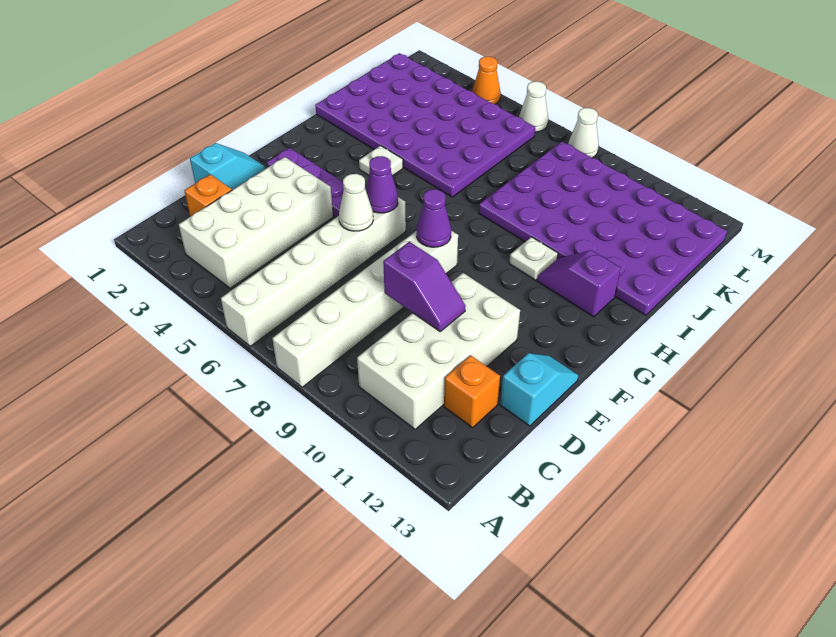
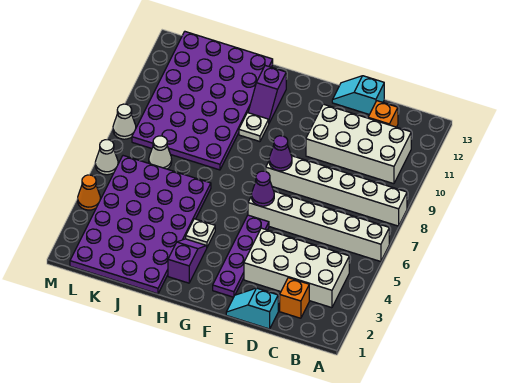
purple 1x2 slope [383,242,465,331] -> purple 1x2 slope moved to [168,239,207,283]
white 1x1 cone [339,174,373,231] -> white 1x1 cone moved to [149,136,172,169]

